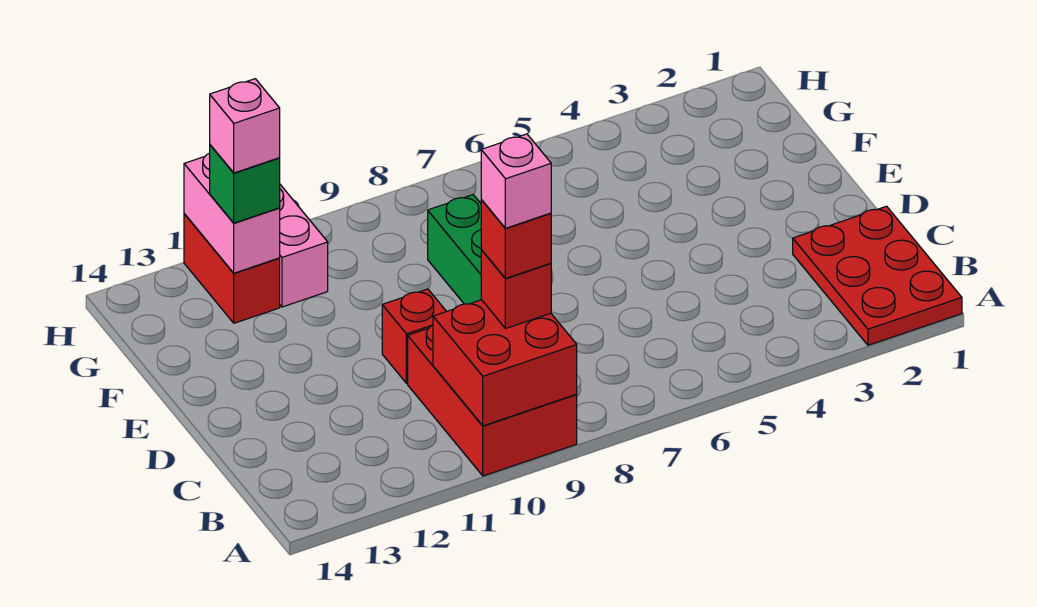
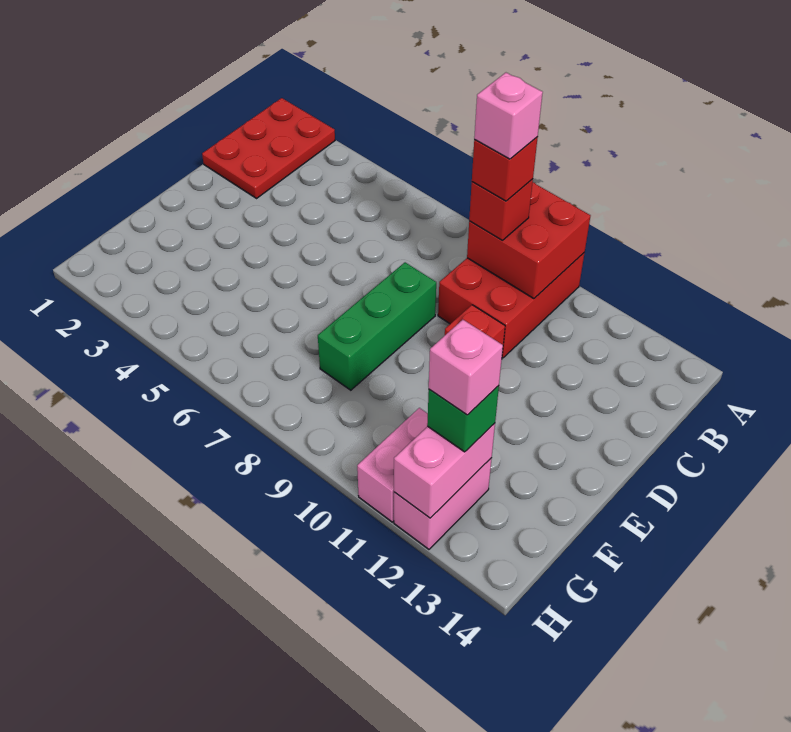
red 1x2 brick [184,214,280,323] -> pink 1x2 brick [394,458,492,549]

